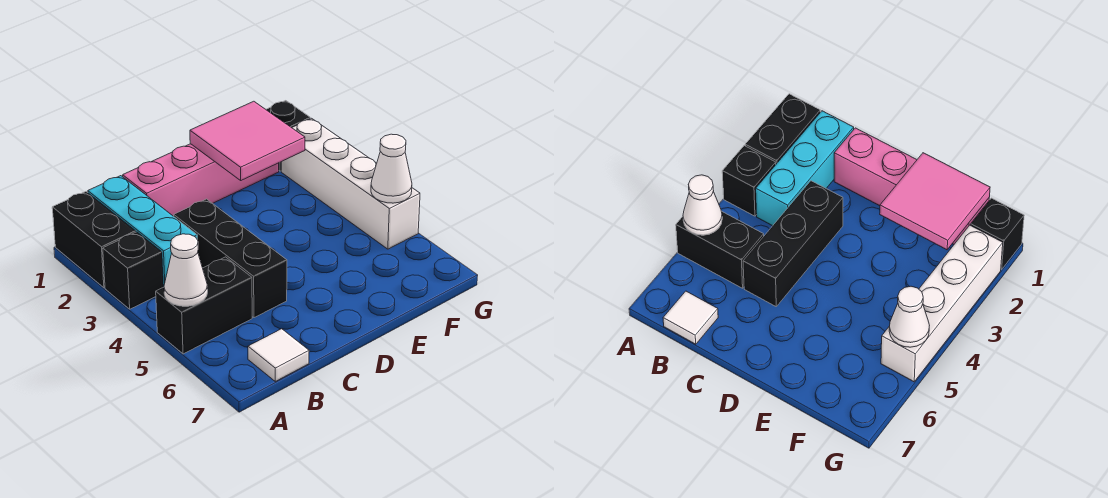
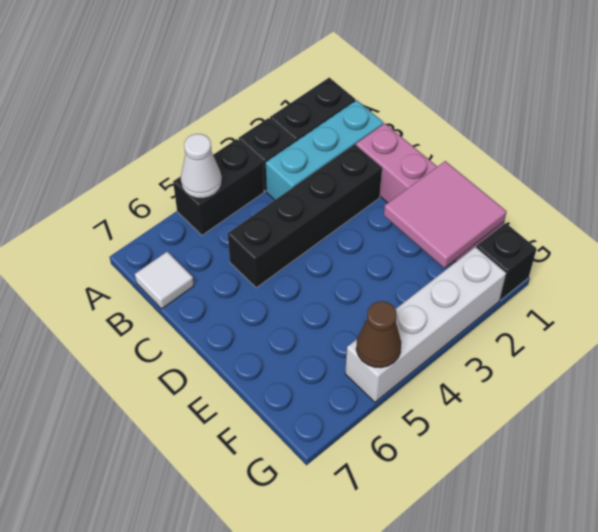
black 1x2 brick [156,257,252,354] -> black 1x2 brick turned to [173,139,264,235]
black 1x3 brick [174,199,287,318] -> black 1x4 brick [228,144,382,288]
white 1x1 cone [371,134,412,203] -> brown 1x1 cone [356,301,401,368]

